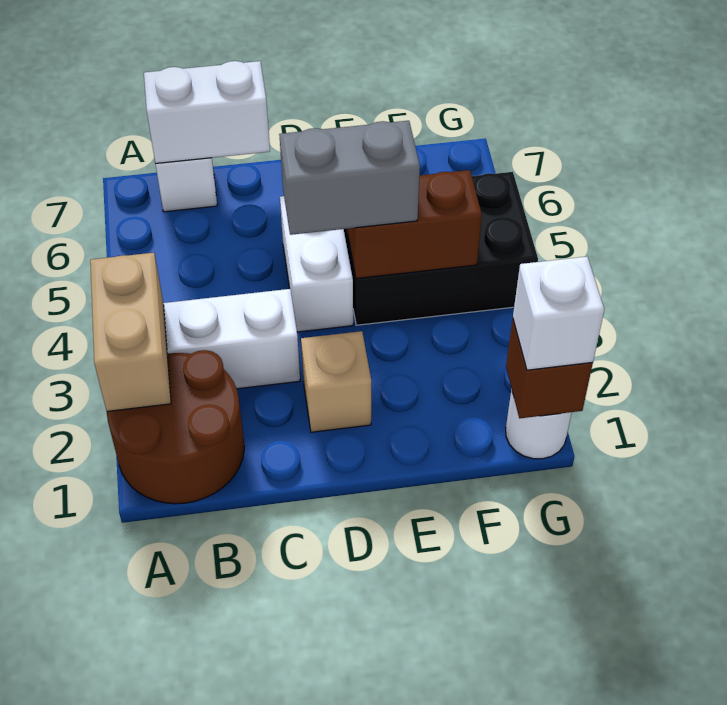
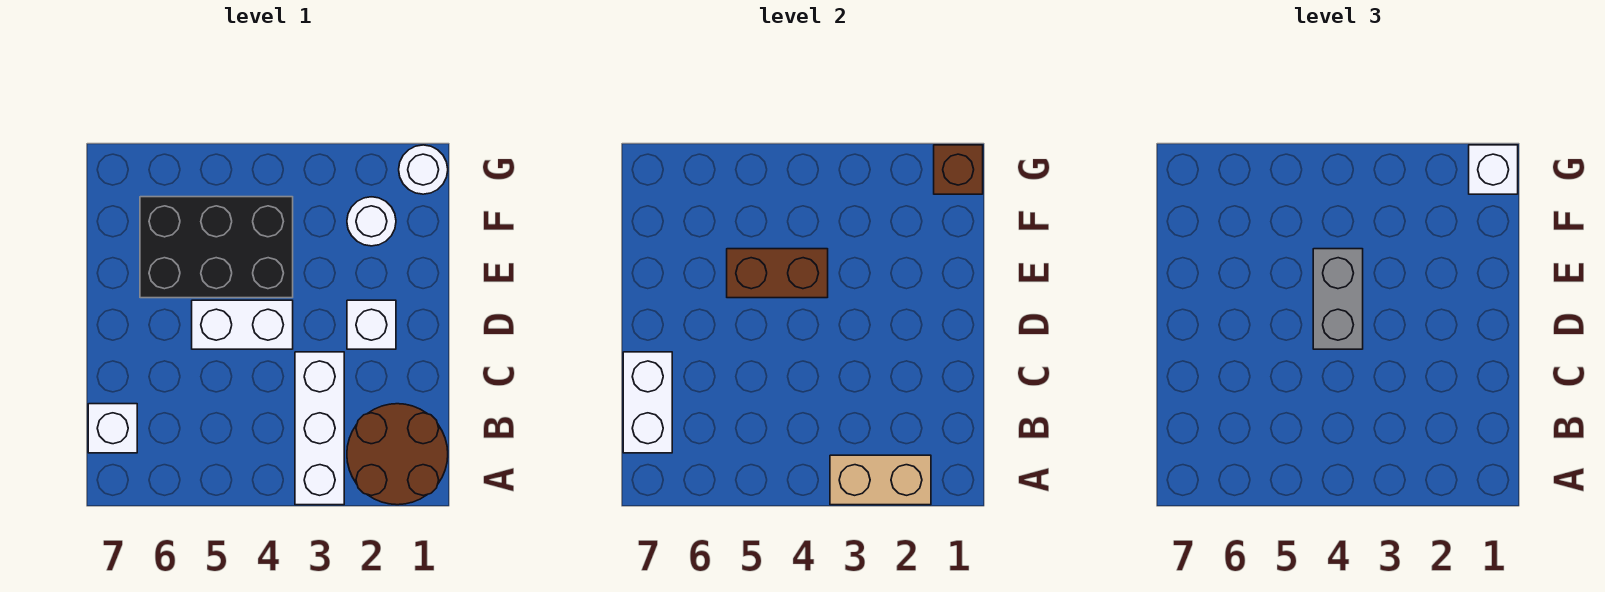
tan 1x1 brick [301,331,371,432] -> white 1x1 brick [347,300,396,349]
black 2x3 brick [344,172,538,325] -> black 2x3 brick turned to [140,197,293,298]
brown 1x2 brick [348,170,482,279] -> brown 1x2 brick turned to [727,249,828,298]
none -> white 1x1 round brick [347,197,396,246]

